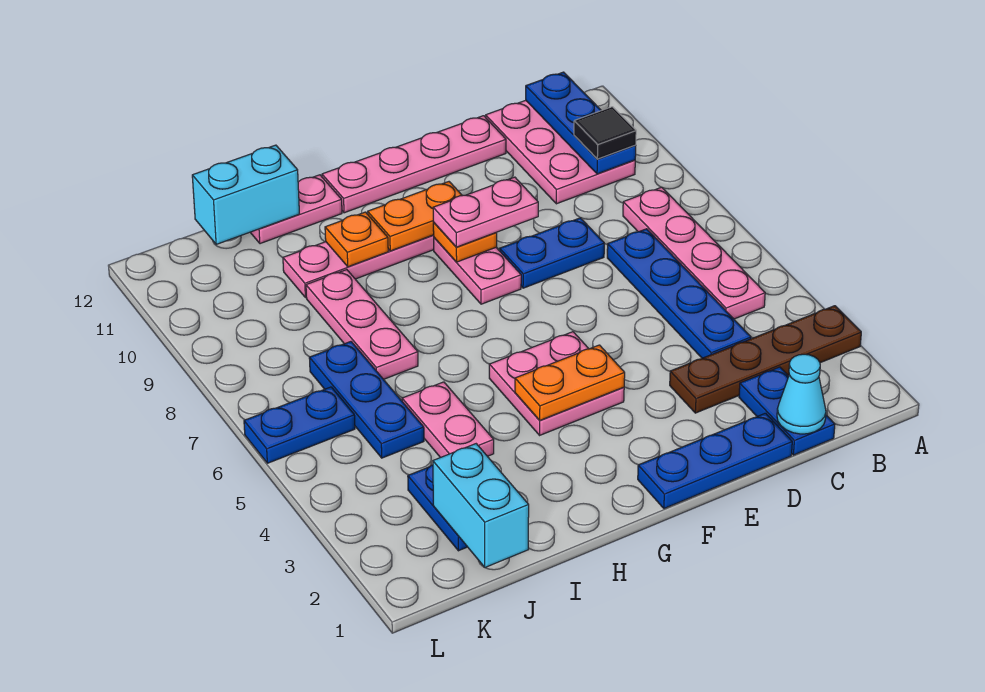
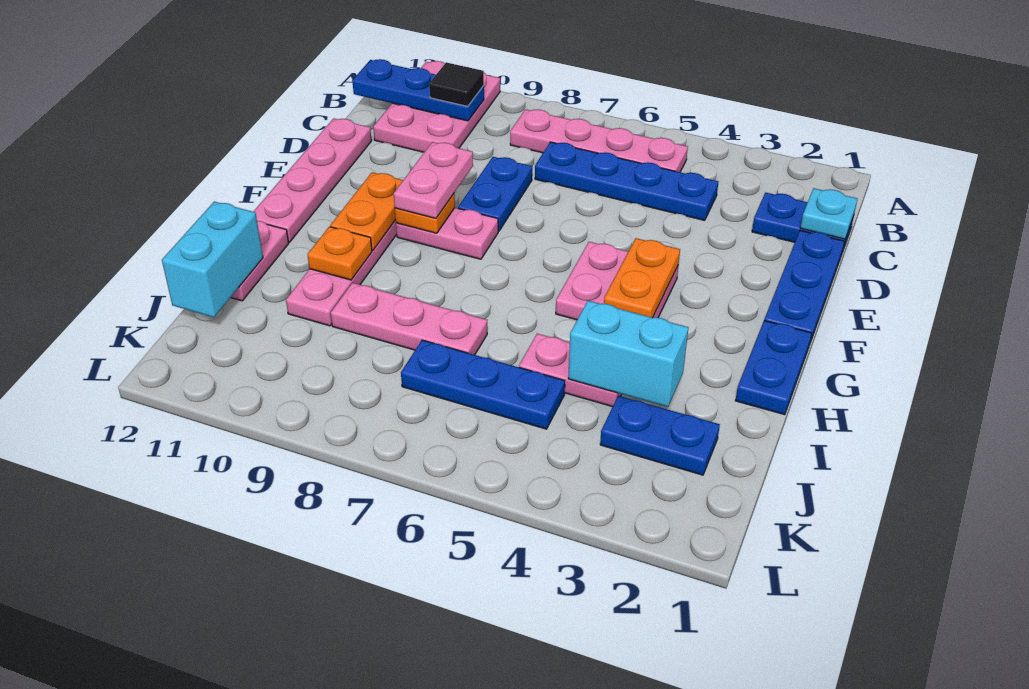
brown 1x4 plate [670,306,861,413] -> none
pink 2x3 plate [486,100,635,204] -> pink 2x3 plate turned to [373,61,500,152]
cyan 1x1 cone [777,354,826,434] -> cyan 1x1 plate [801,188,857,239]
cyan 1x2 brick [433,444,529,567] -> cyan 1x2 brick moved to [568,301,689,407]
blue 1x2 plate [244,387,355,463] -> blue 1x2 plate moved to [735,321,812,415]

